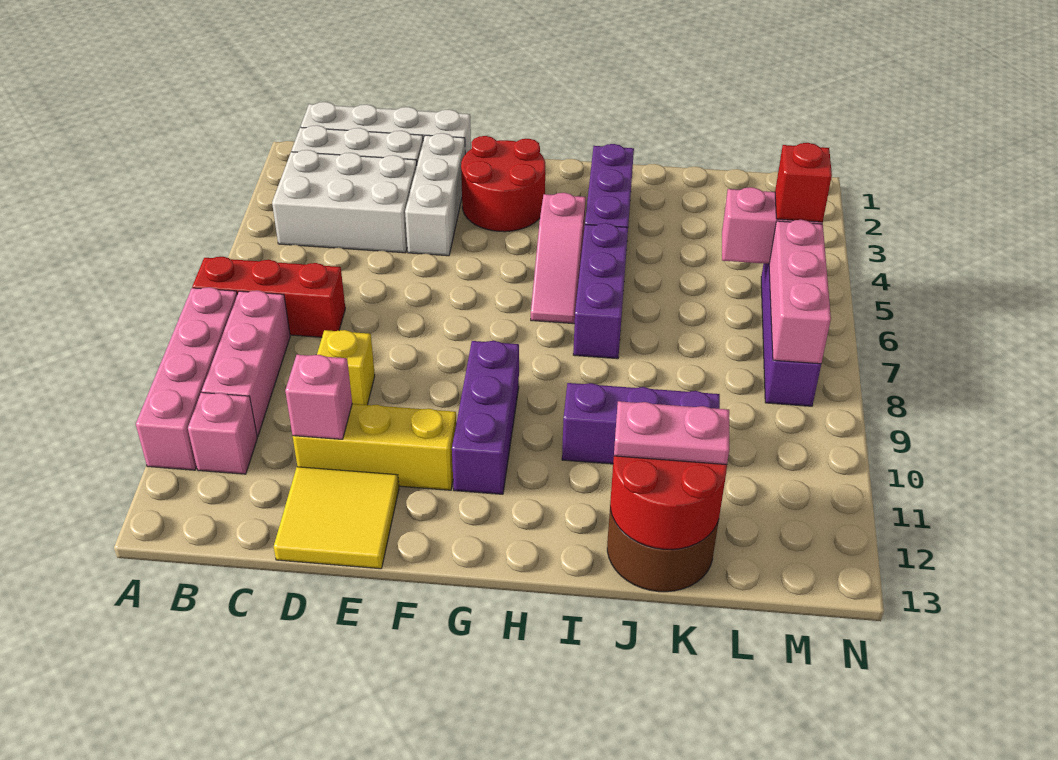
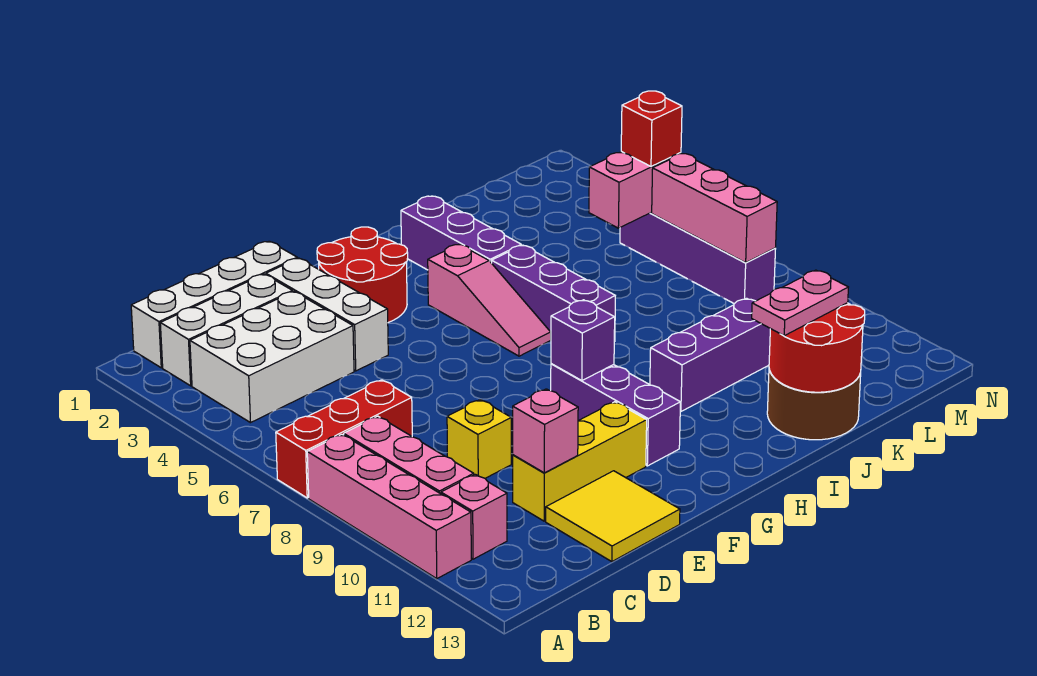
none -> purple 1x1 brick [551,300,615,381]

